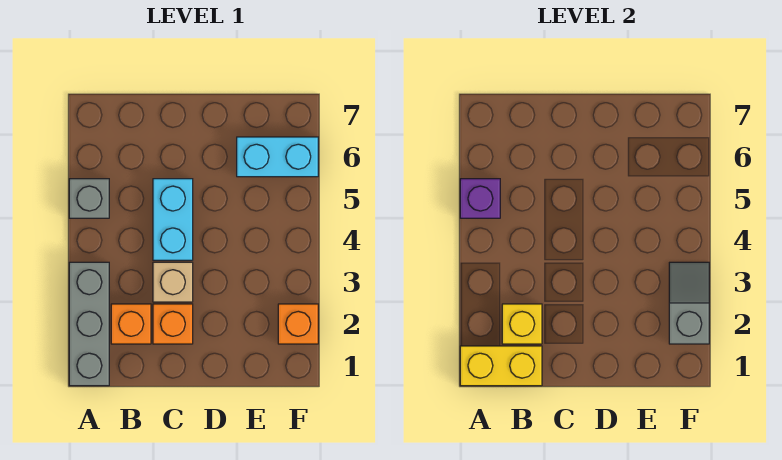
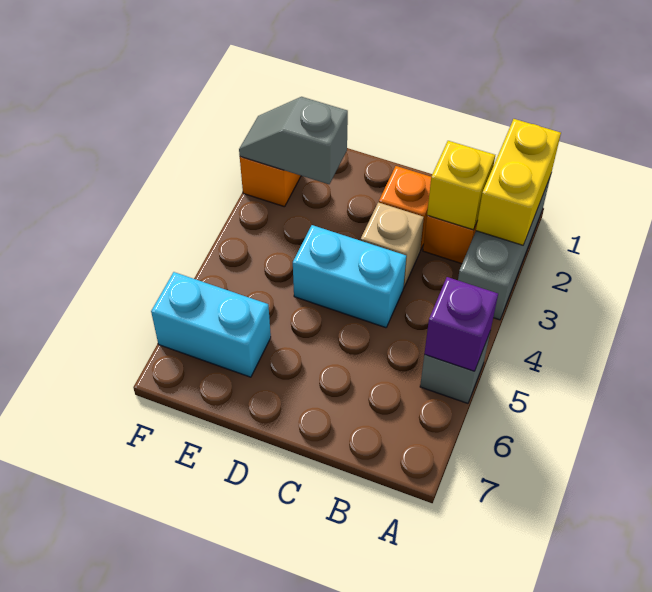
yellow 1x2 brick [460,346,542,386] -> yellow 1x2 brick turned to [476,119,561,245]
cyan 1x2 brick [153,179,193,260] -> cyan 1x2 brick turned to [293,225,406,328]
grey 1x2 slope [669,262,709,344] -> grey 1x2 slope turned to [239,97,348,184]

